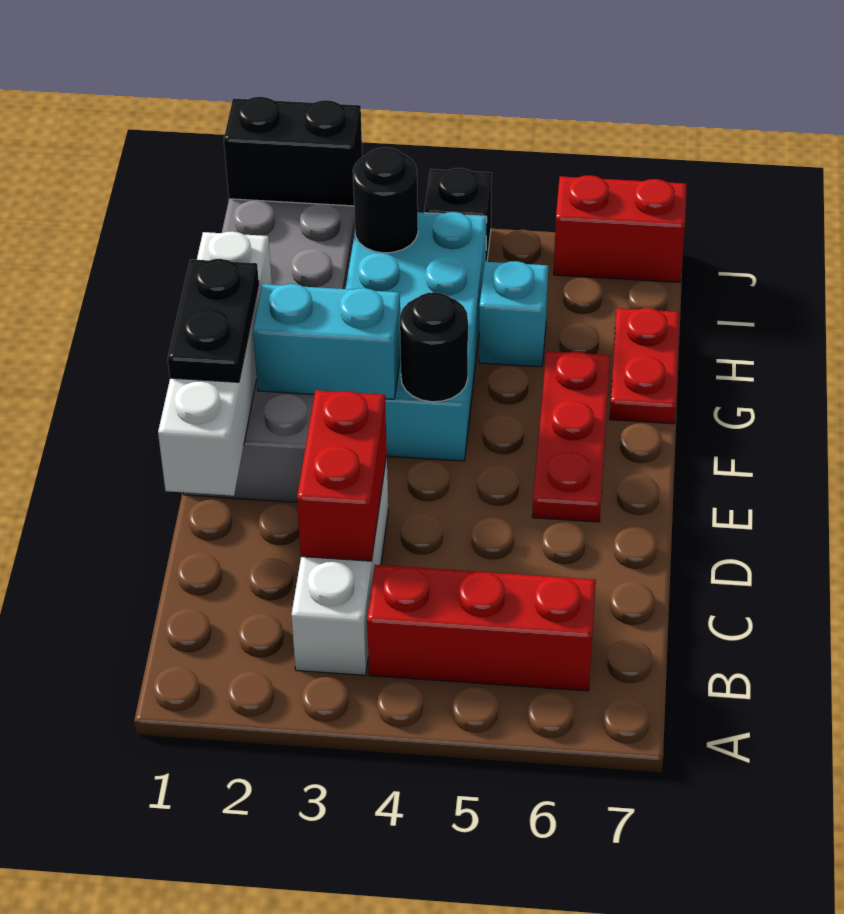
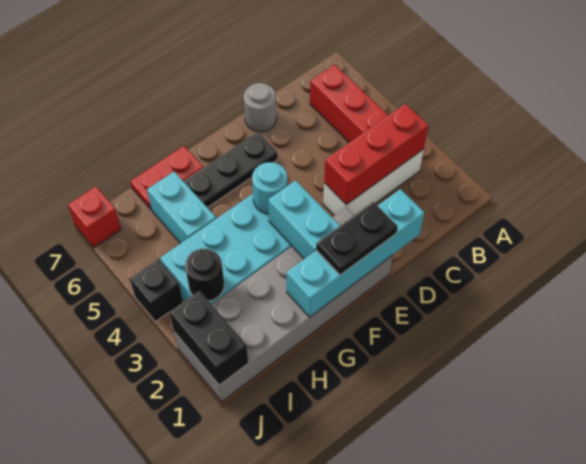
red 1x2 brick [297,390,387,561] -> red 1x3 brick [324,104,428,205]
white 1x4 brick [158,231,272,496] -> cyan 1x4 brick [286,189,424,317]
none -> grey 1x1 round brick [244,83,276,132]
red 1x3 plate [532,351,610,522] -> black 1x3 plate [184,132,278,208]
black 1x1 round brick [400,292,468,402] -> cyan 1x1 round brick [252,162,287,214]
cyan 1x1 brick [479,261,548,367] -> cyan 1x2 brick [147,172,216,243]
red 1x2 brick [554,175,687,282] -> red 1x1 brick [68,186,121,247]

